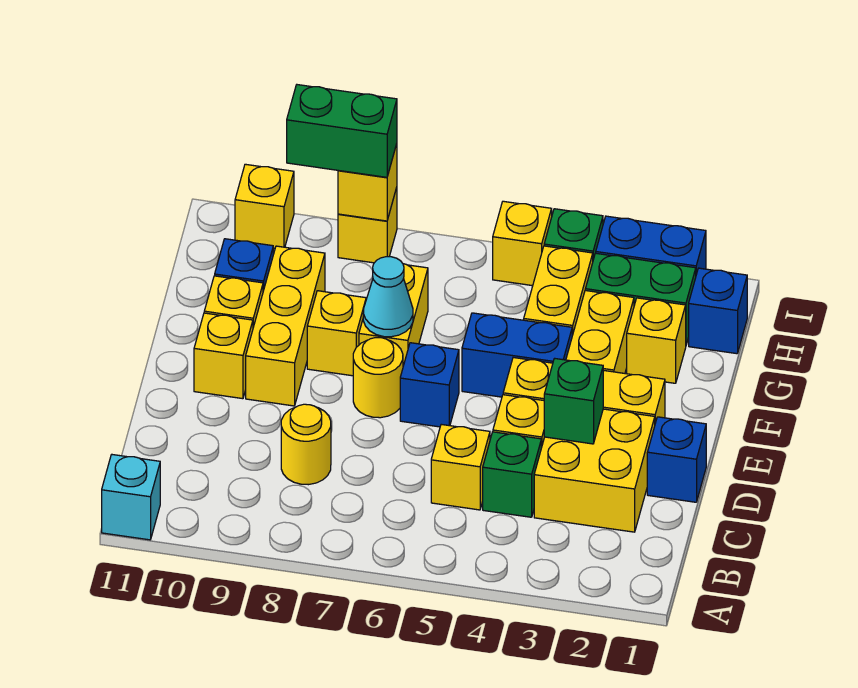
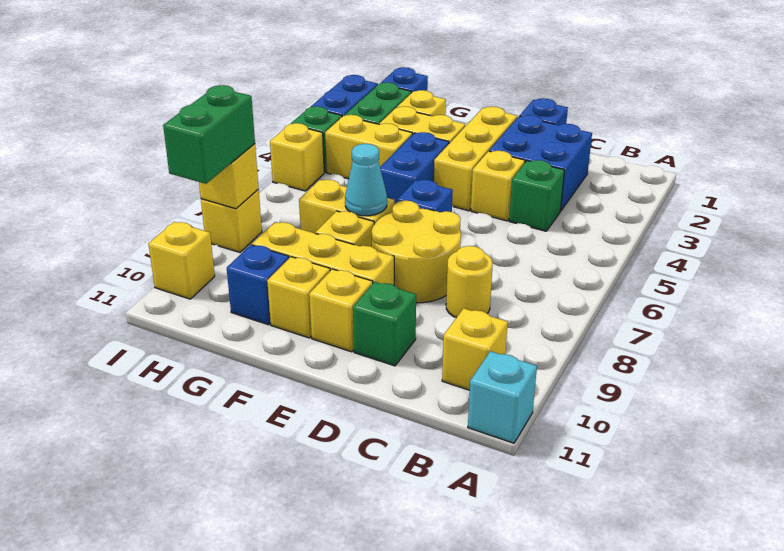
yellow 2x2 brick [534,409,655,532] -> blue 2x2 brick [489,115,592,210]
yellow 1x1 brick [431,424,490,510] -> yellow 1x1 brick moved to [442,308,508,390]
green 1x1 brick [544,358,603,444] -> green 1x1 brick moved to [353,282,416,366]
yellow 1x1 round brick [353,338,403,418] -> yellow 2x2 round brick [372,201,461,303]

